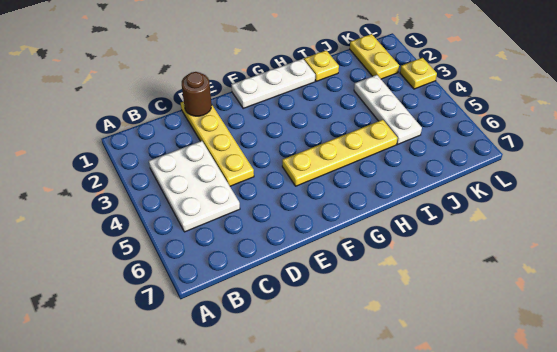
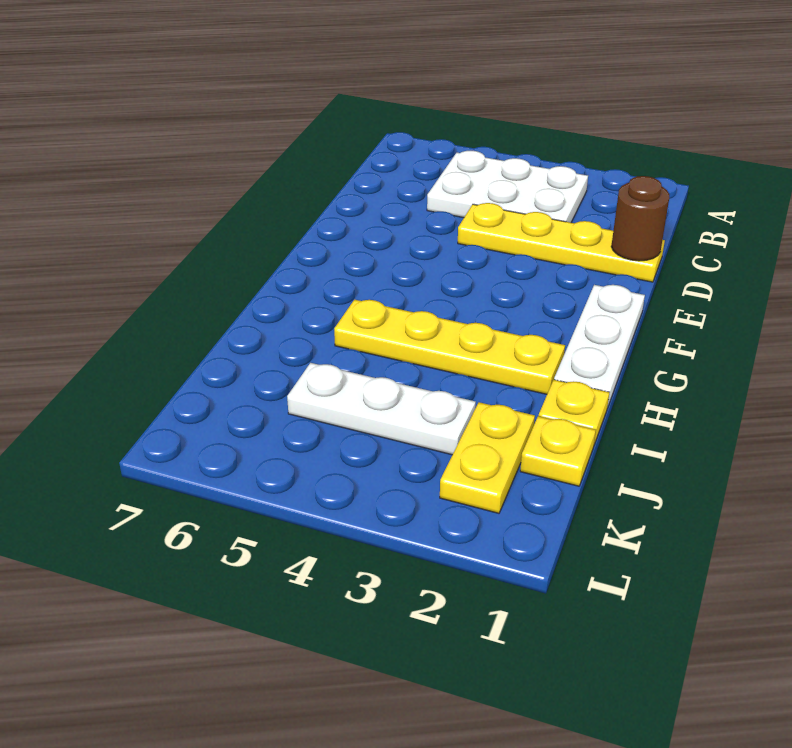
yellow 1x4 plate [282,120,398,186] -> yellow 1x4 plate turned to [334,300,565,394]
yellow 1x2 plate [350,34,399,79] -> yellow 1x2 plate turned to [440,402,535,513]
yellow 1x1 plate [400,58,437,89] -> yellow 1x1 plate moved to [520,416,596,486]

